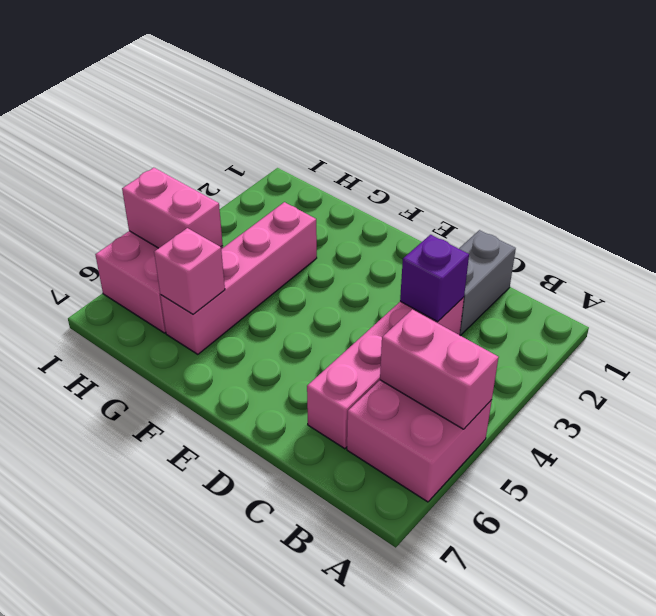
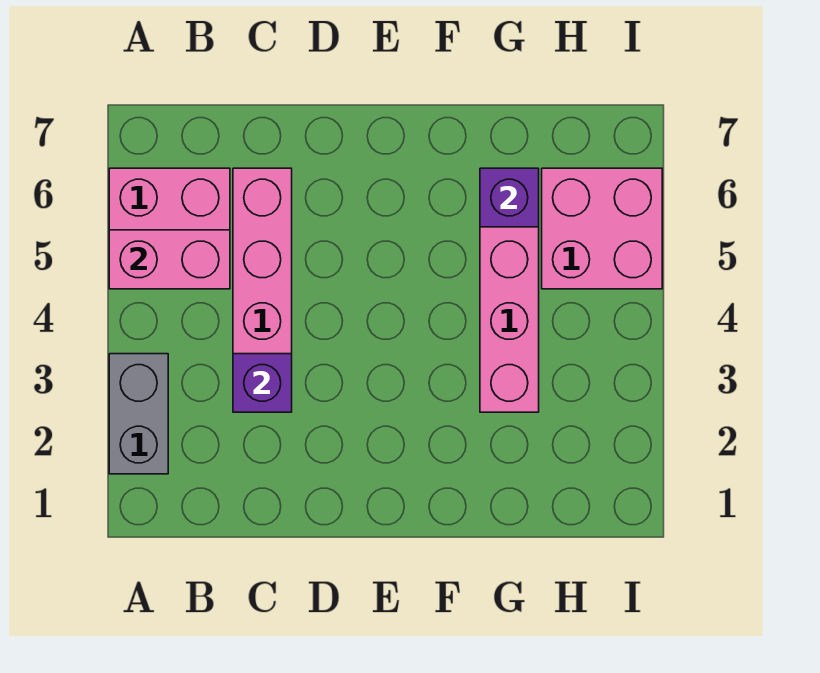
grey 1x2 brick [459,230,516,336] -> grey 1x2 brick moved to [109,354,168,474]
pink 1x1 brick [154,228,225,314] -> purple 1x1 brick [480,168,539,227]
pink 1x2 brick [122,168,223,248] -> none

